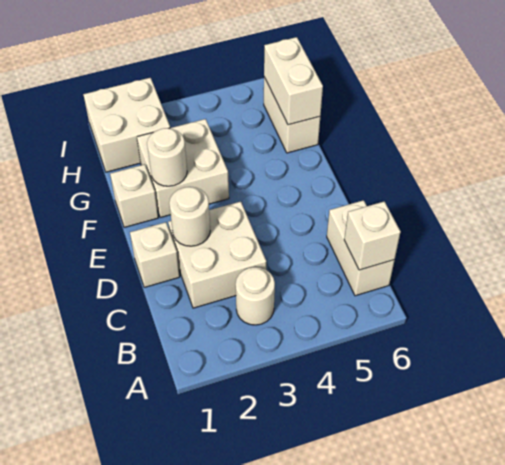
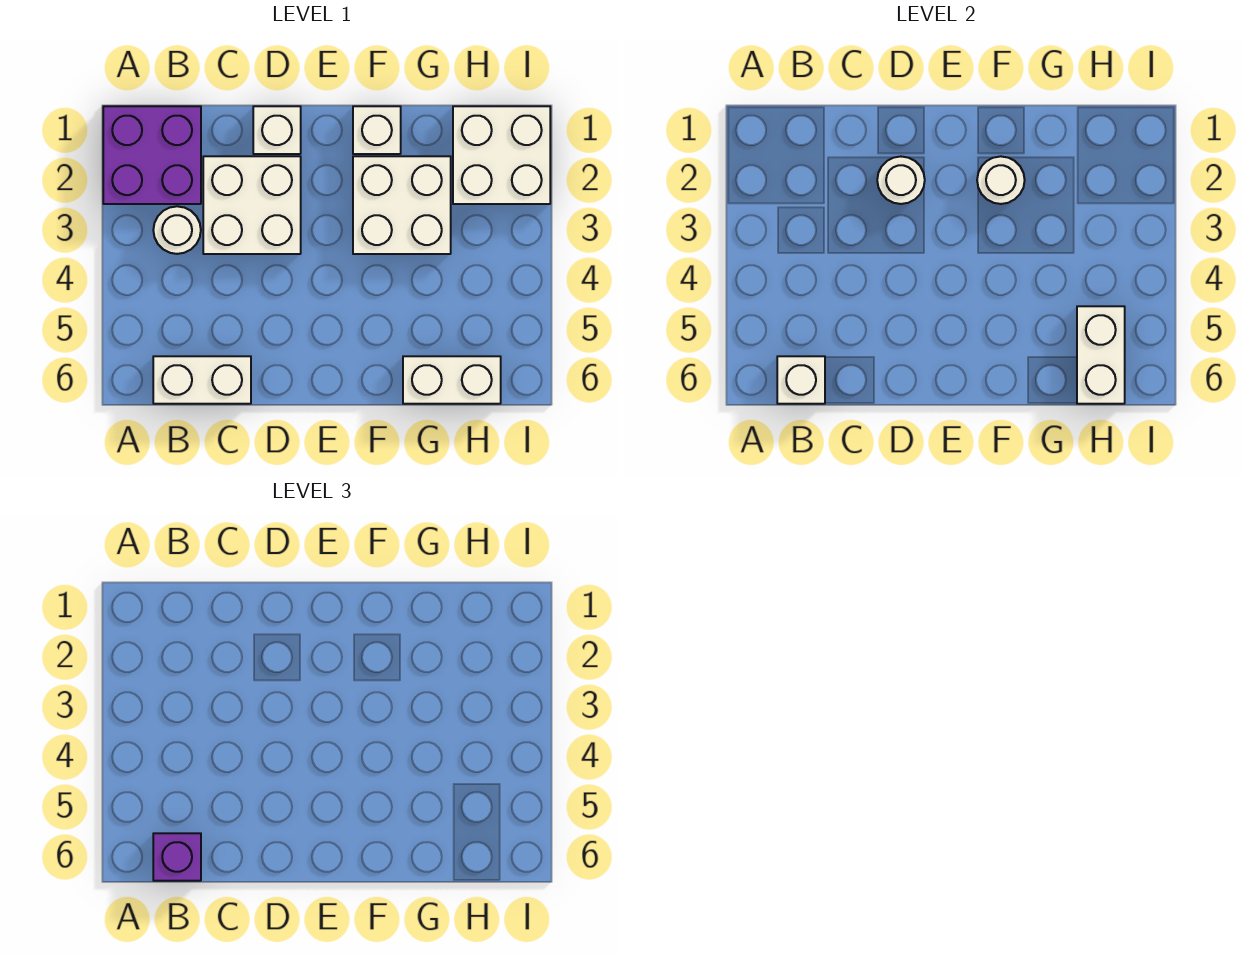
none -> purple 2x2 brick [103,106,201,204]
none -> purple 1x1 brick [153,833,201,881]
white 1x2 brick [264,37,323,125] -> white 1x2 brick turned to [1077,306,1125,404]

